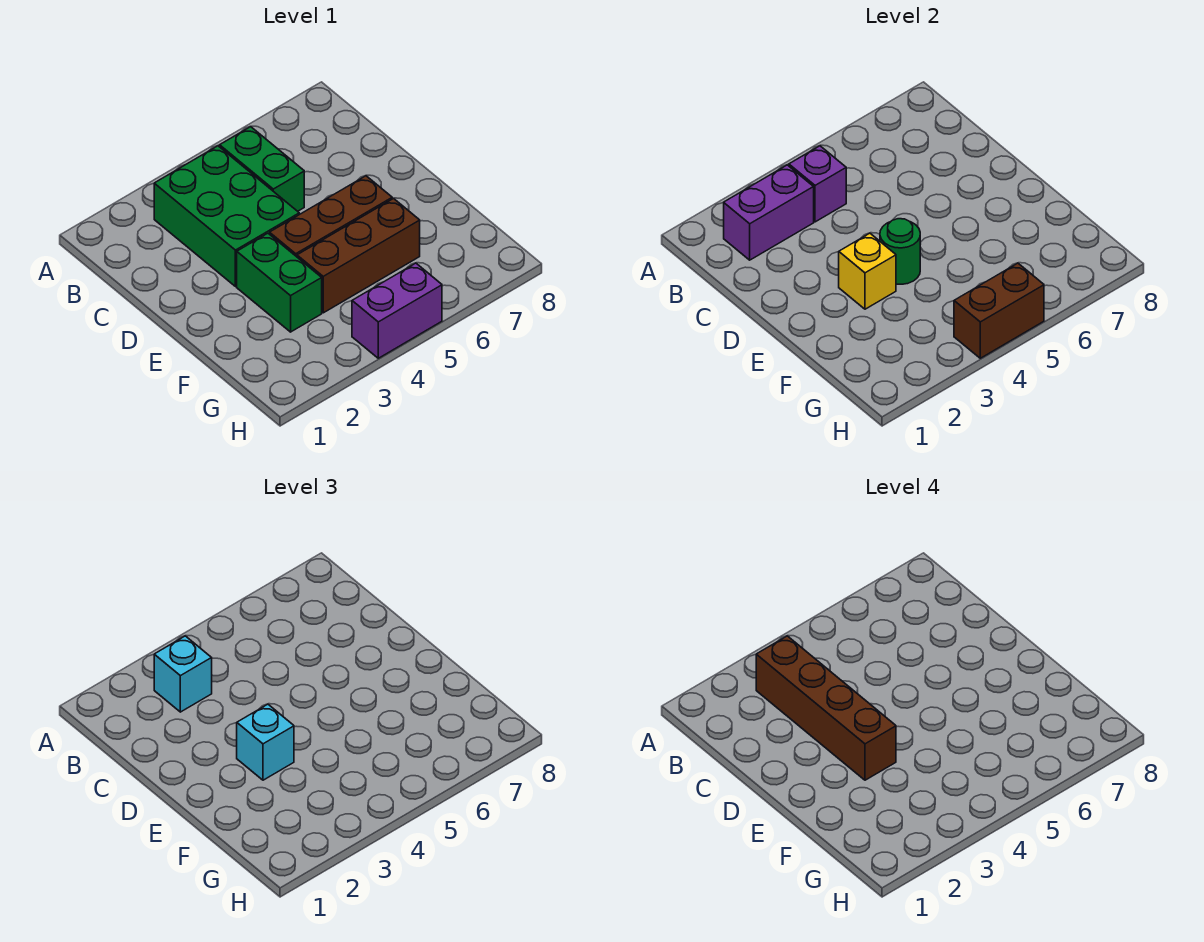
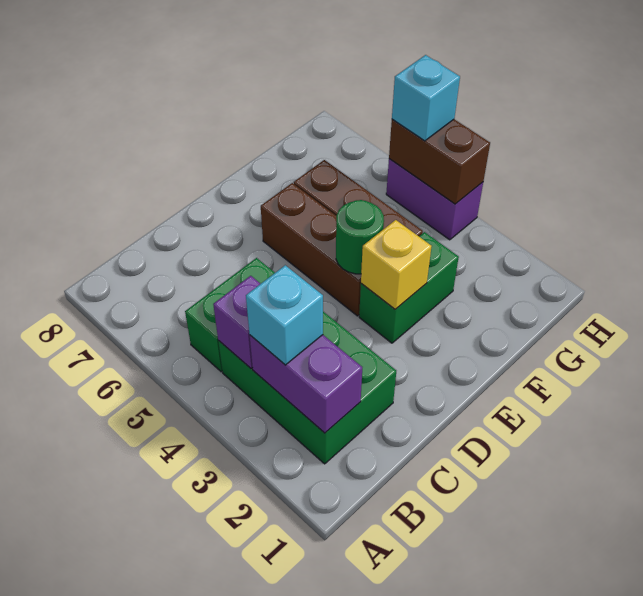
green 2x3 brick [154,146,299,287] -> green 2x3 brick turned to [218,312,396,464]
brown 1x4 brick [756,636,896,780] -> none
cyan 1x1 brick [237,704,294,780] -> cyan 1x1 brick moved to [392,55,460,141]

